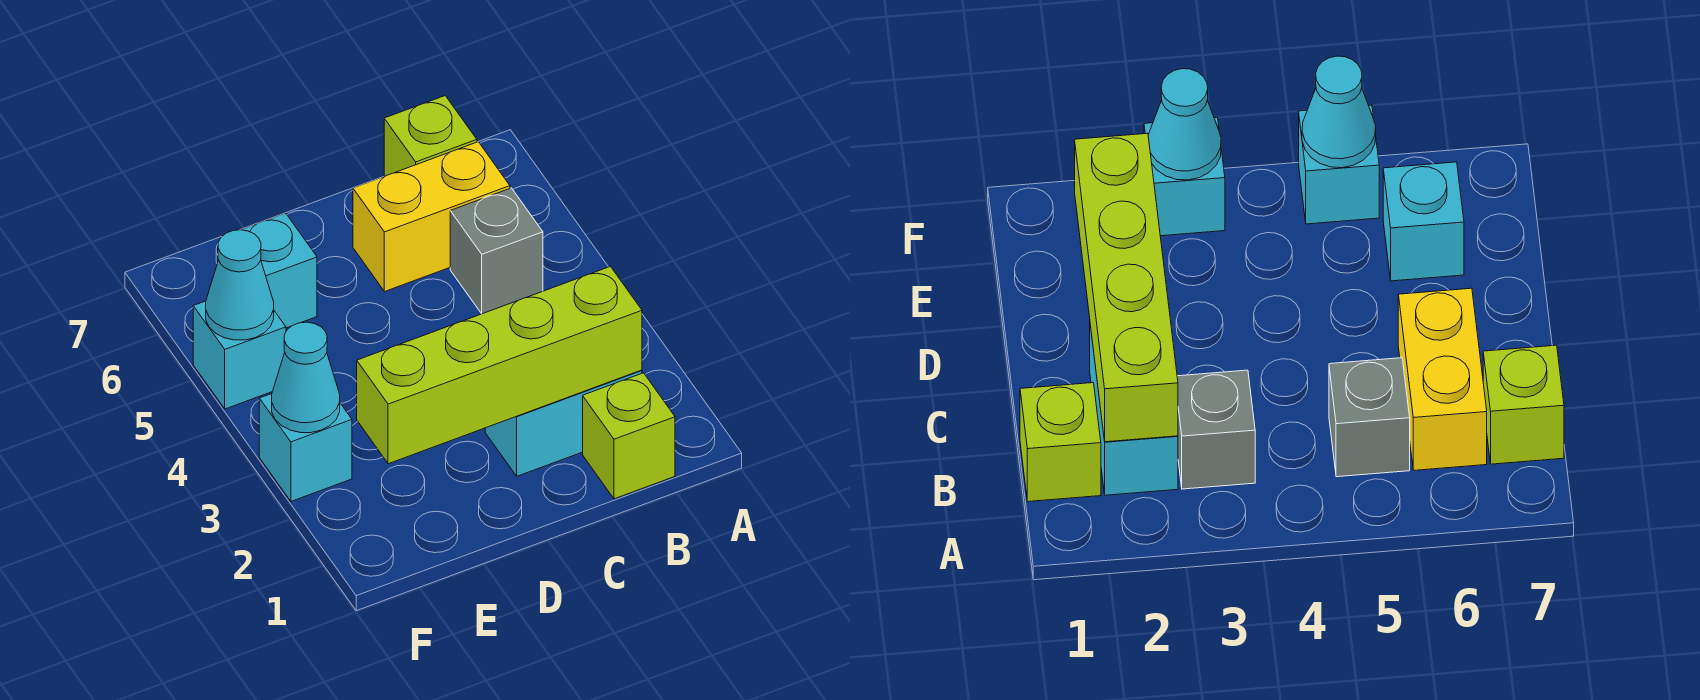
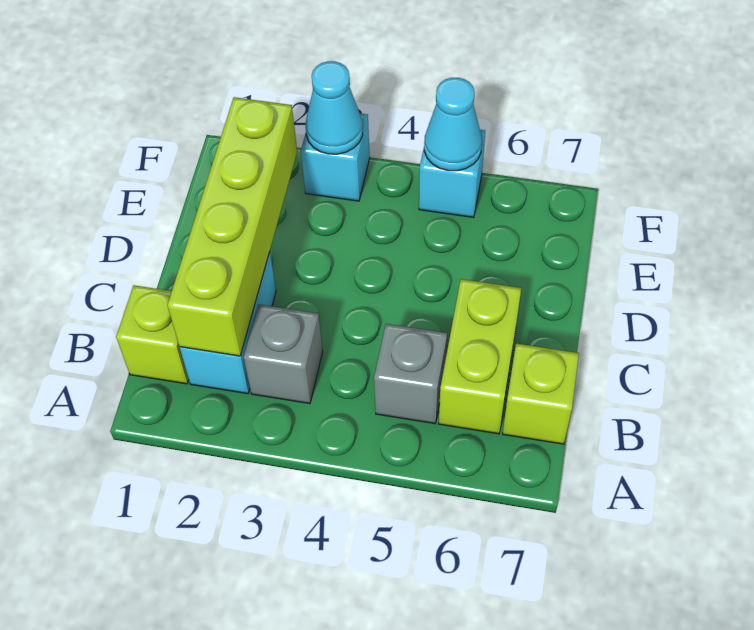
yellow 1x2 brick [353,142,510,292] -> lime 1x2 brick [439,279,521,434]
cyan 1x1 brick [241,213,317,328] -> none

